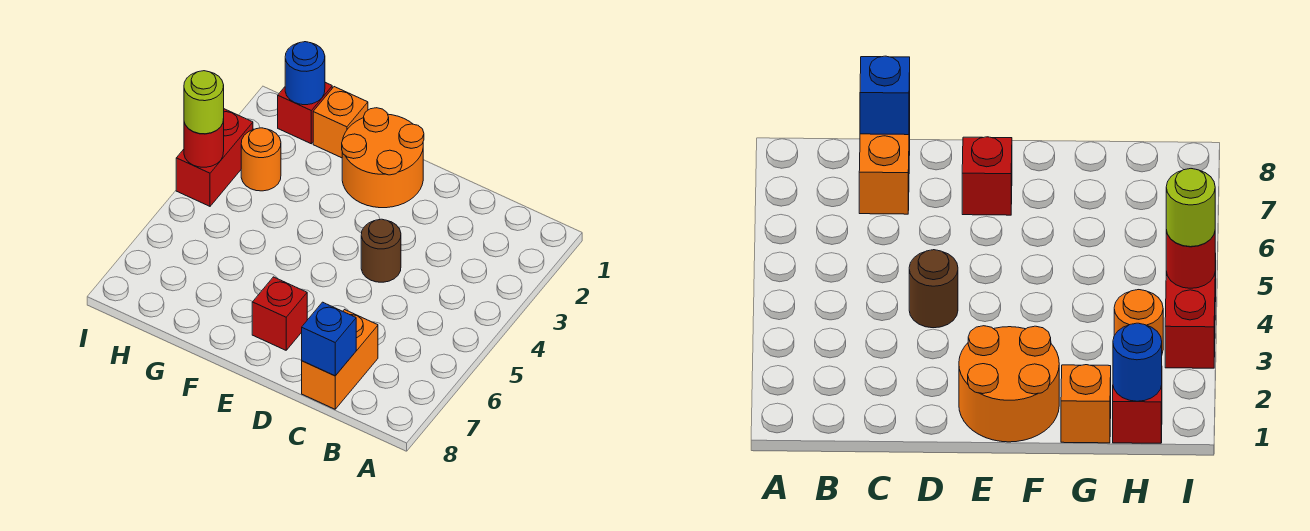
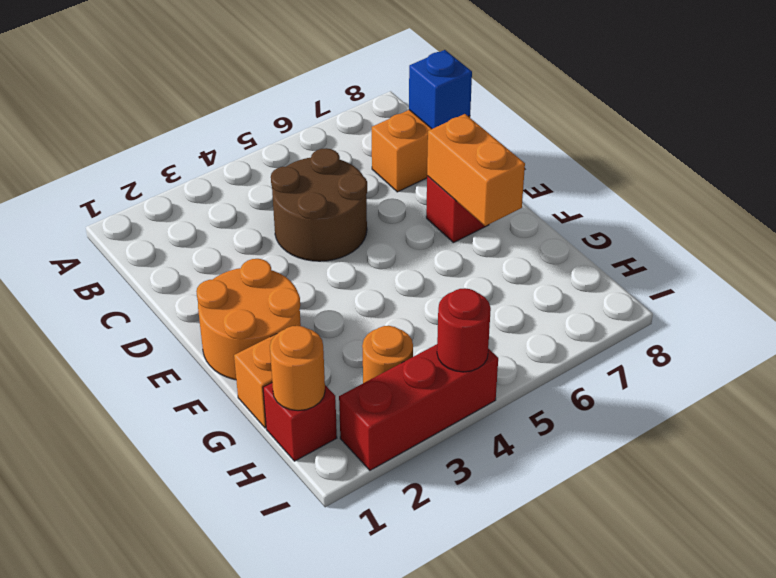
brown 1x1 round brick [361,219,401,282] -> brown 2x2 round brick [271,148,367,261]
none -> orange 1x2 brick [427,114,525,226]
blue 1x1 round brick [285,42,325,105] -> orange 1x1 round brick [270,326,325,411]
red 1x2 brick [176,109,253,206] -> red 1x3 brick [339,344,498,470]
lime 1x1 round brick [184,71,224,134] -> none

